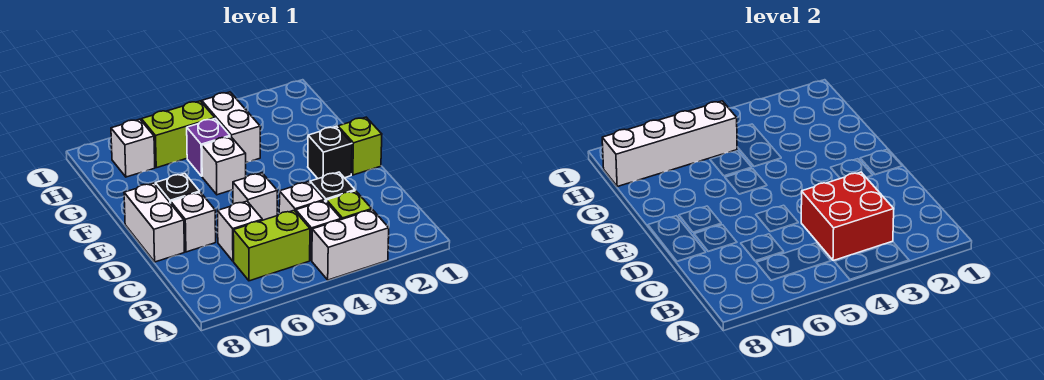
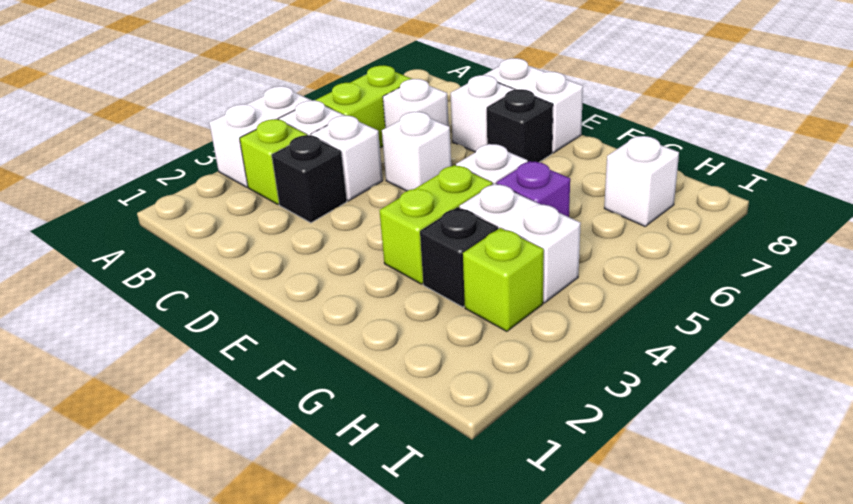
red 2x2 brick [801,172,894,261] -> none
lime 1x1 brick [338,117,382,175] -> lime 1x1 brick moved to [463,228,544,331]
black 1x1 brick [308,126,352,179] -> black 1x1 brick moved to [420,207,498,307]
lime 1x2 brick [141,101,215,168] -> lime 1x2 brick moved to [379,165,493,284]
white 1x4 brick [602,101,737,186] -> none

